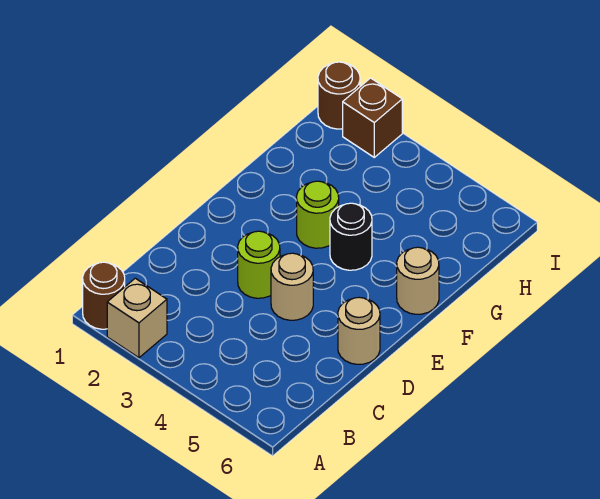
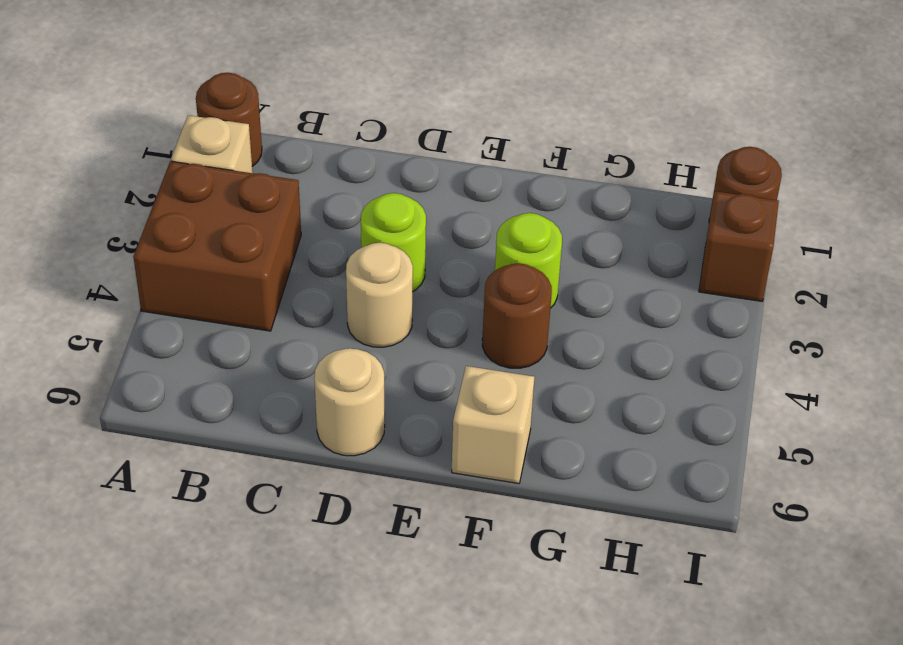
none -> brown 2x2 brick [133,161,301,331]
black 1x1 round brick [330,203,372,270] -> brown 1x1 round brick [482,263,552,368]
tan 1x1 round brick [397,247,439,314] -> tan 1x1 brick [452,366,534,483]

